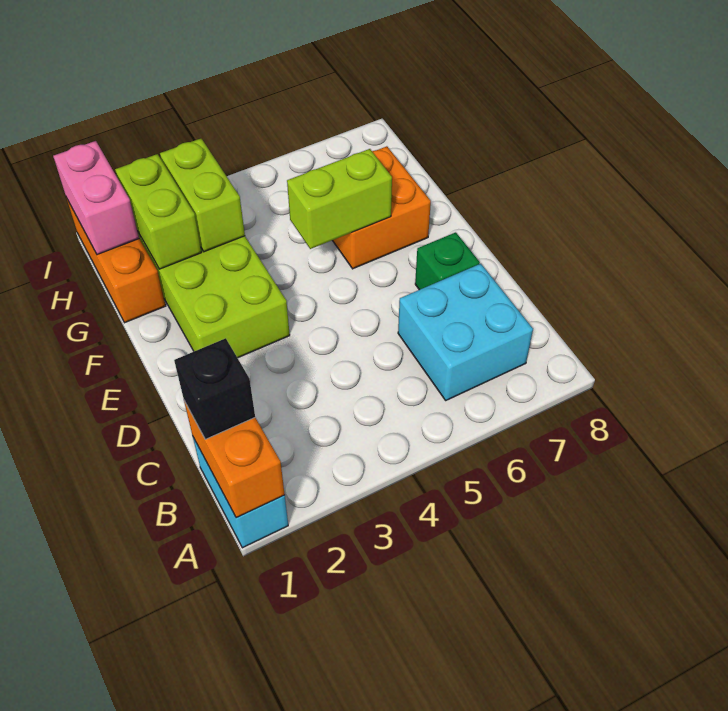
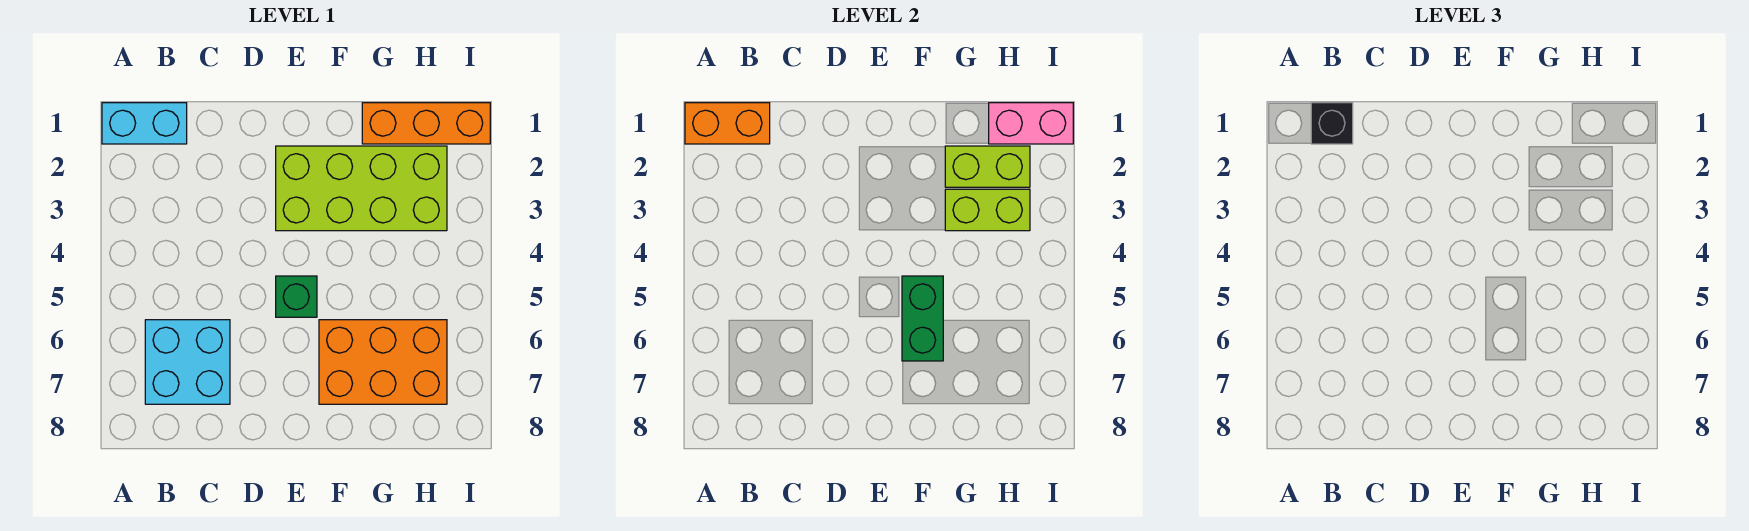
green 1x1 brick [415,232,480,290] -> green 1x1 brick moved to [276,276,317,317]
lime 1x2 brick [287,149,392,249] -> green 1x2 brick [902,276,943,361]
orange 2x2 brick [332,146,431,269] -> orange 2x3 brick [319,320,447,404]

